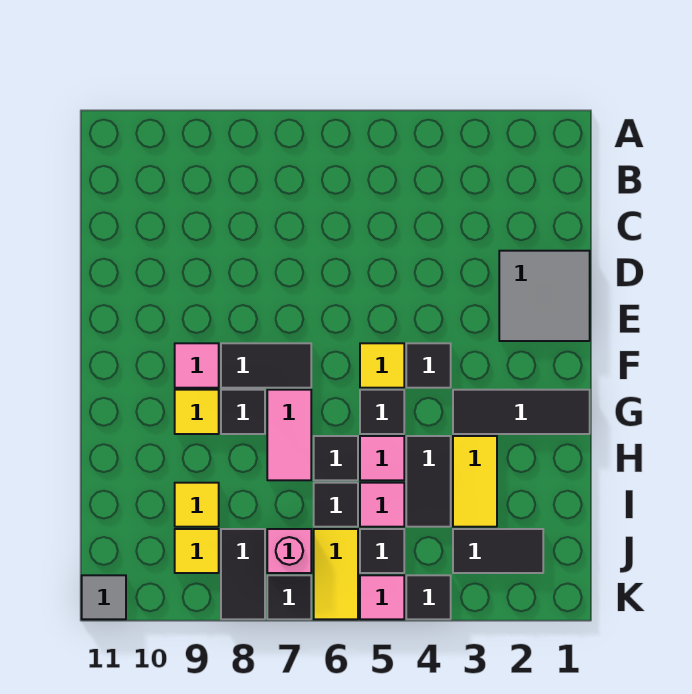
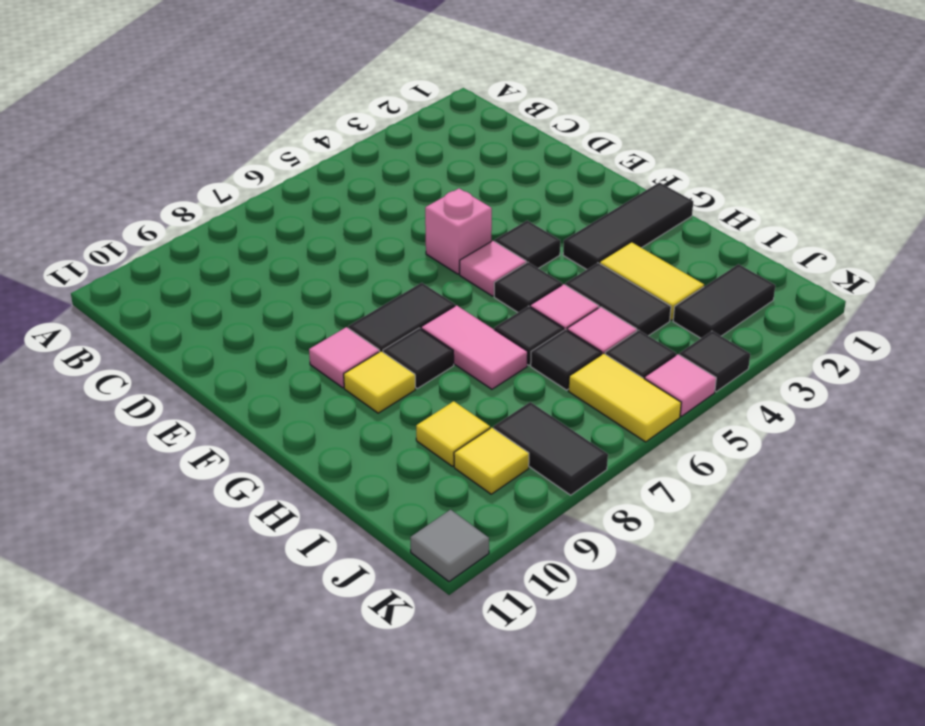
grey 2x2 tile [499,251,590,341] -> none
yellow 1x1 tile [360,343,404,388] -> pink 1x1 tile [460,241,526,296]
pink 1x1 brick [267,529,311,573] -> pink 1x1 brick moved to [425,188,492,274]
black 1x1 tile [267,575,311,619] -> none

